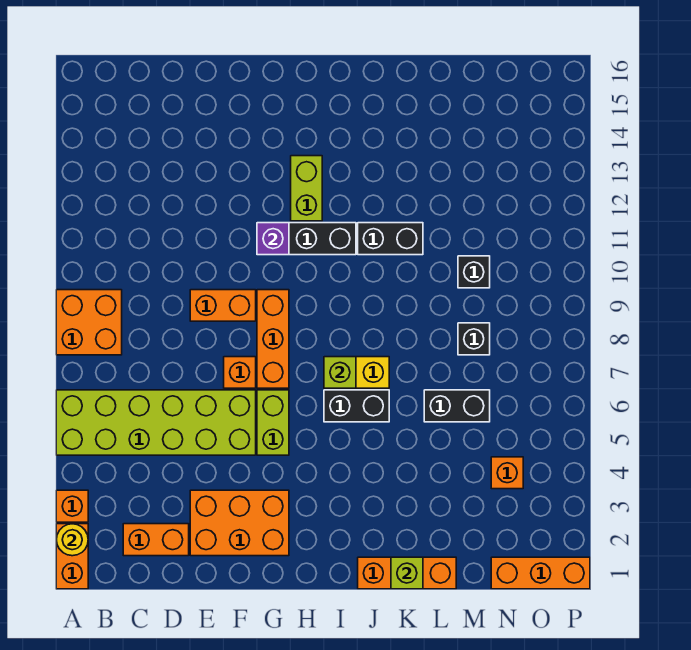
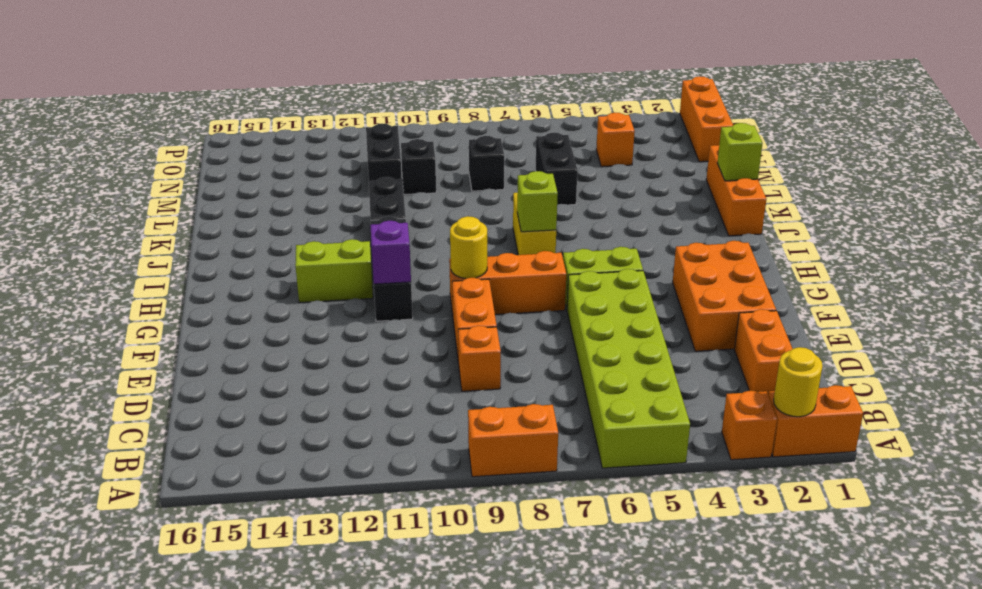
orange 2x2 brick [56,290,122,355] -> orange 1x2 brick [468,404,558,477]
orange 1x1 brick [224,357,256,388] -> orange 1x1 brick moved to [458,326,501,391]
none -> yellow 1x1 round brick [450,216,487,279]
black 1x2 brick [324,390,389,422] -> black 1x2 brick moved to [366,124,402,181]

